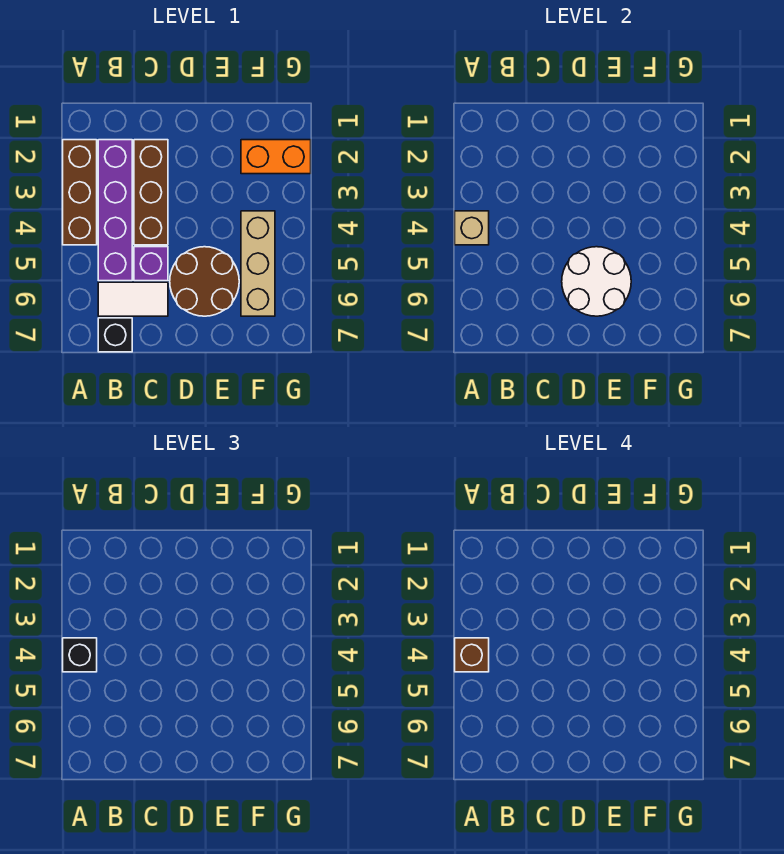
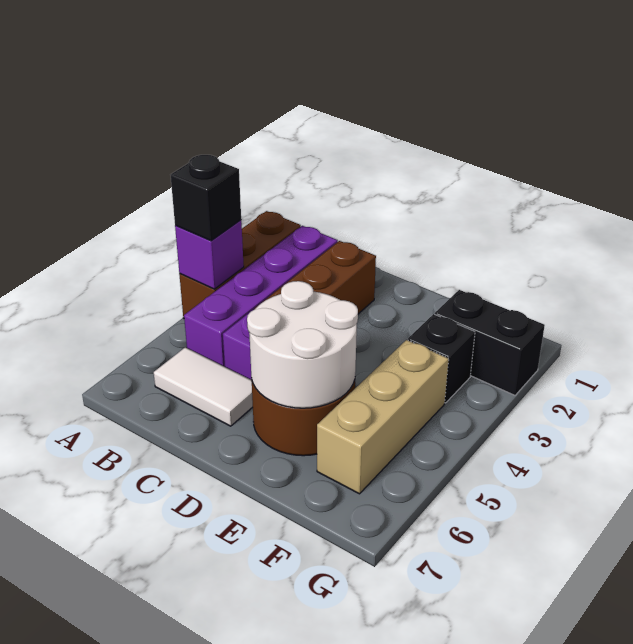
tan 1x1 brick [455,211,489,245] -> purple 1x1 brick [175,220,244,289]
brown 1x1 brick [455,638,489,672] -> none
black 1x1 brick [98,318,132,352] -> black 1x1 brick moved to [408,314,475,403]
orange 1x2 brick [241,140,311,174] -> black 1x2 brick [435,290,545,395]

